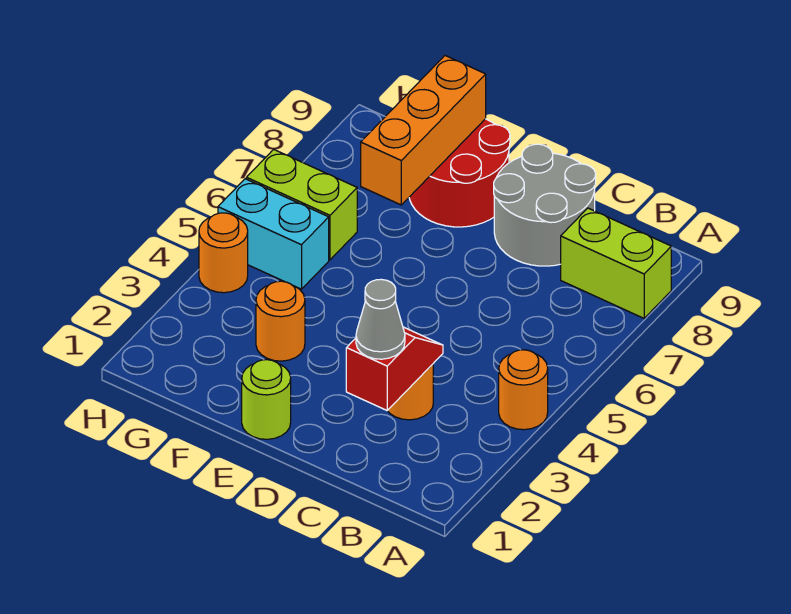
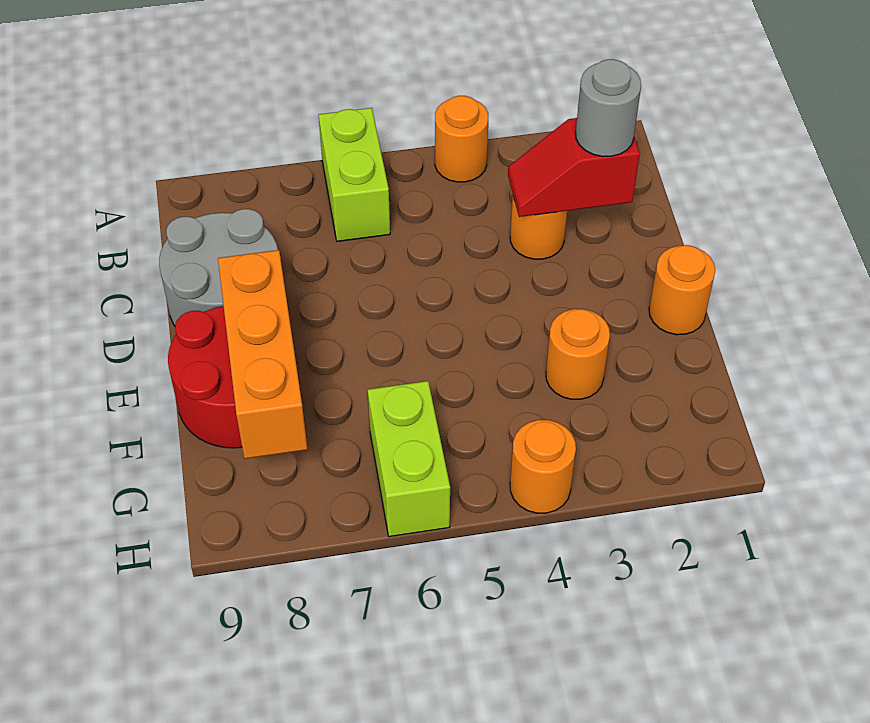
lime 1x2 brick [561,208,671,318] -> lime 1x2 brick moved to [319,108,390,241]
grey 1x1 cone [356,279,405,359] -> grey 1x1 round brick [576,59,641,157]
lime 1x1 round brick [242,360,291,439] -> orange 1x1 round brick [649,245,715,335]
orange 1x3 brick [361,56,486,205] -> orange 1x3 brick turned to [218,250,307,459]
cyan 1x2 brick [218,179,329,289] -> none

